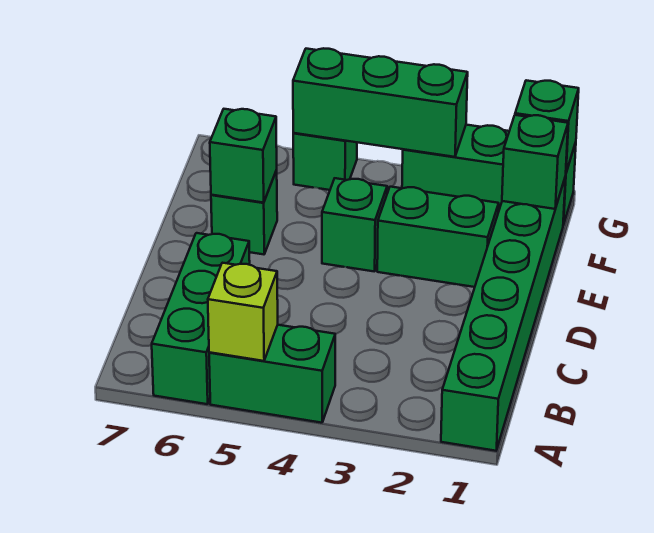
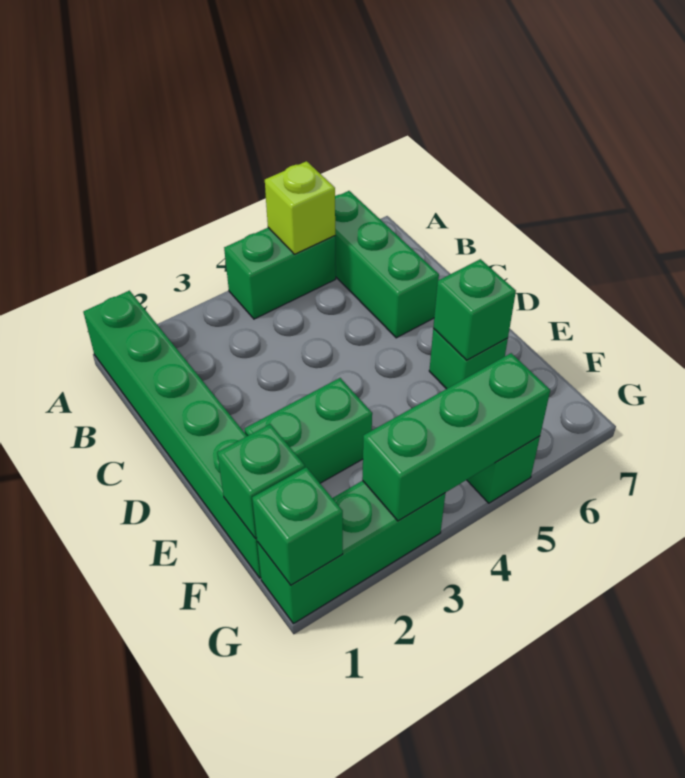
green 1x1 brick [322,178,387,272] -> none

